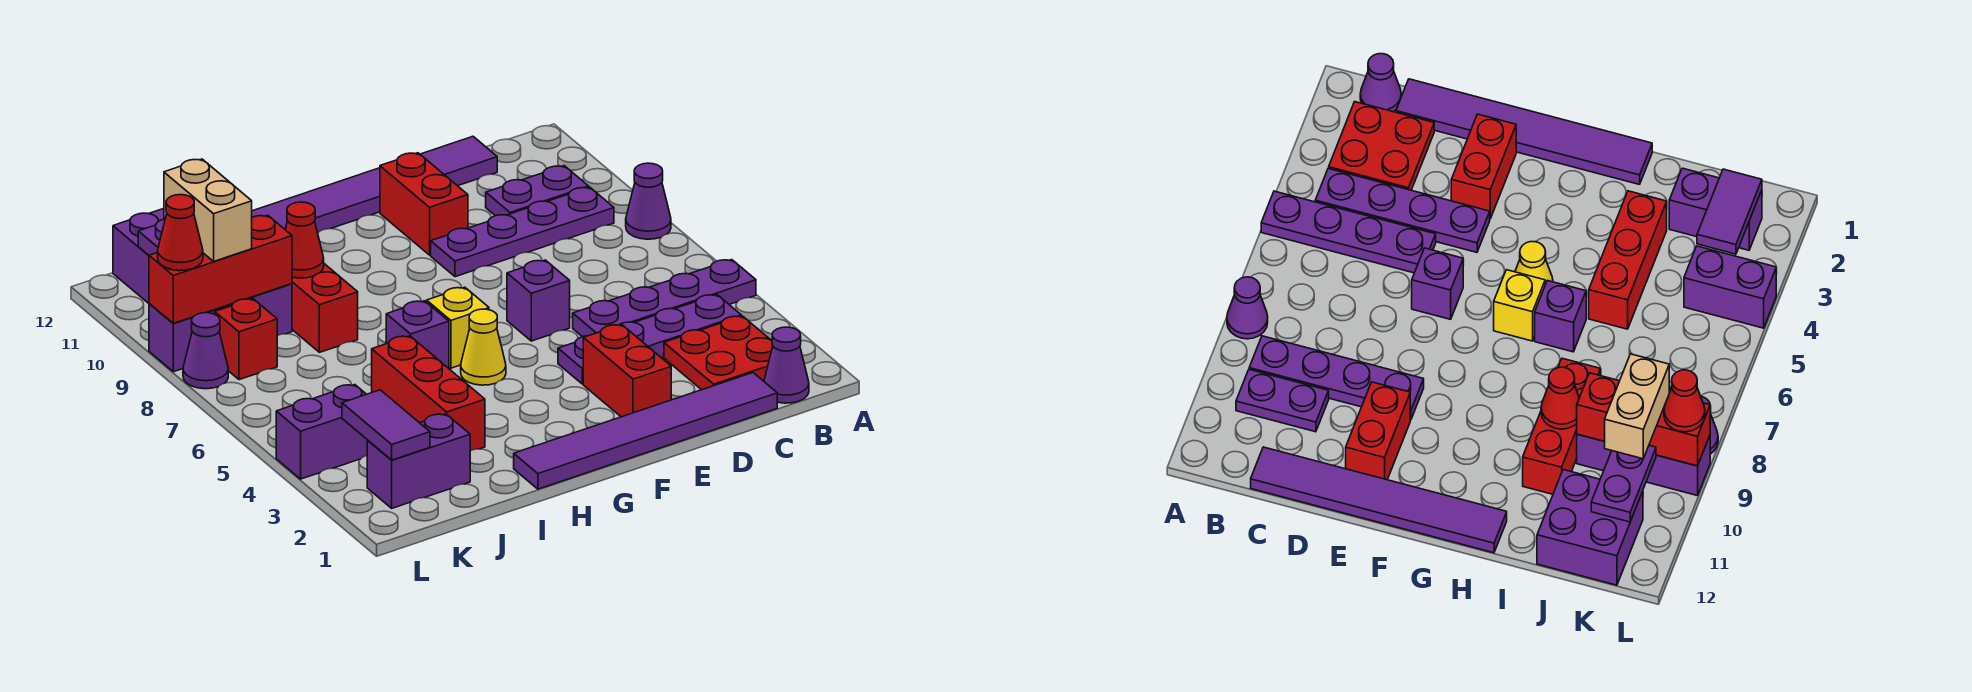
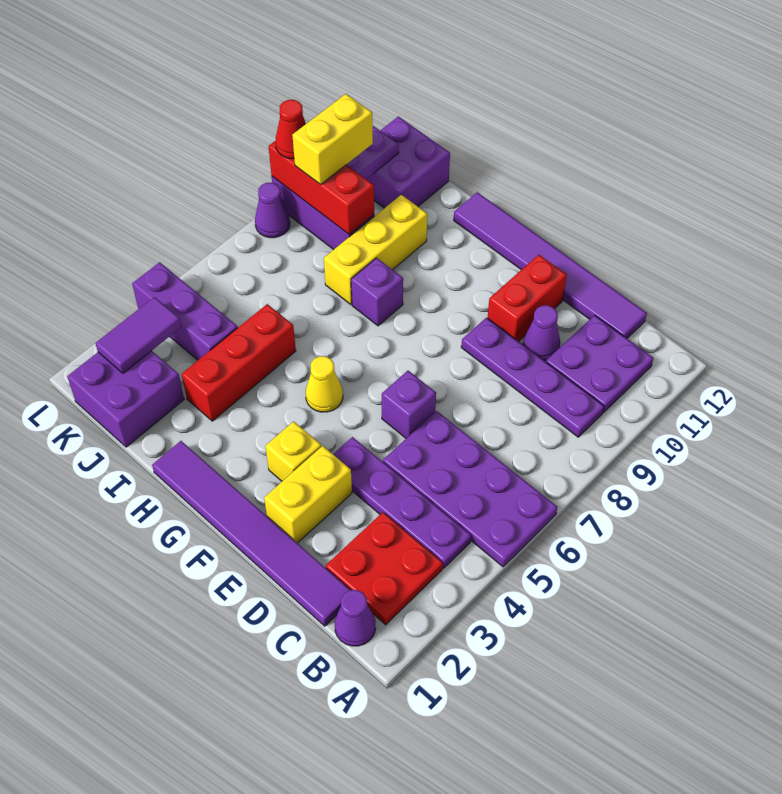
purple 1x4 plate [573,260,756,337] -> purple 2x4 plate [383,411,558,567]
purple 1x1 cone [626,163,671,239] -> purple 1x1 cone moved to [523,305,560,361]
purple 1x2 plate [486,166,589,216] -> purple 2x2 plate [546,315,654,413]
red 1x2 brick [583,325,671,417] -> yellow 1x2 brick [264,446,352,543]
yellow 1x1 brick [427,287,489,368] -> yellow 1x1 brick moved to [265,421,321,481]
purple 1x1 brick [386,301,449,368] -> purple 1x1 brick moved to [351,258,403,326]
red 1x3 brick [292,264,358,352] -> yellow 1x3 brick [324,195,427,305]
red 1x1 cone [285,202,324,278] -> none
purple 1x2 brick [367,414,470,508] -> purple 2x2 brick [67,351,184,447]
purple 1x2 brick [276,385,368,479] -> purple 1x3 brick [132,262,238,360]
red 1x1 brick [215,299,277,380] -> none
tan 1x2 brick [164,159,252,261] -> yellow 1x2 brick [292,94,373,185]

